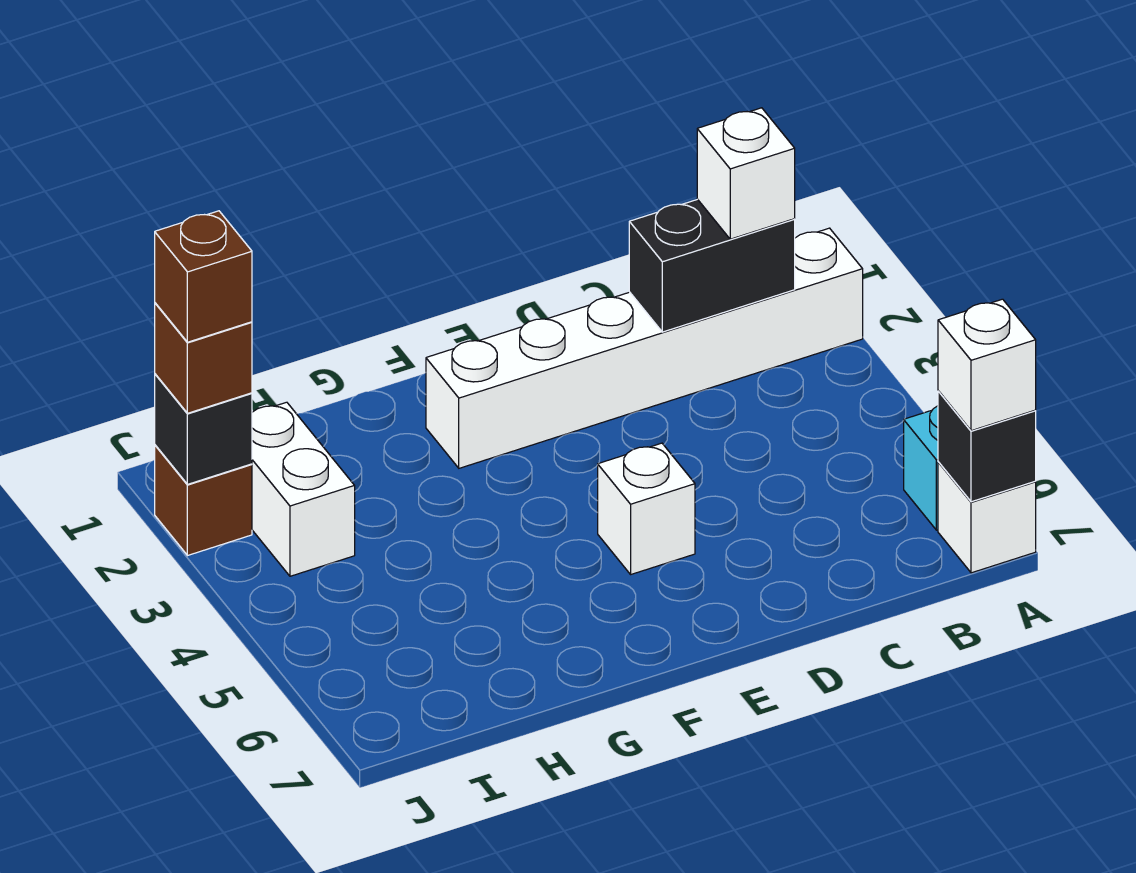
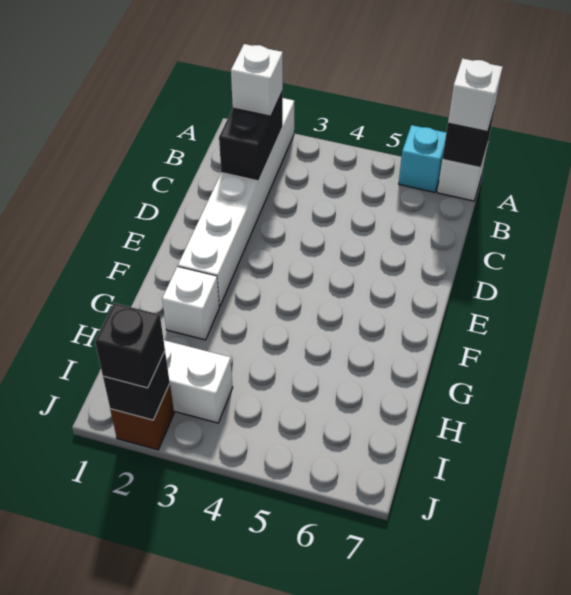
white 1x1 brick [598,443,695,574] -> white 1x1 brick moved to [162,267,219,340]
brown 1x1 brick [155,303,252,413] -> black 1x1 brick [95,303,165,388]
brown 1x1 brick [155,211,252,342] -> none

